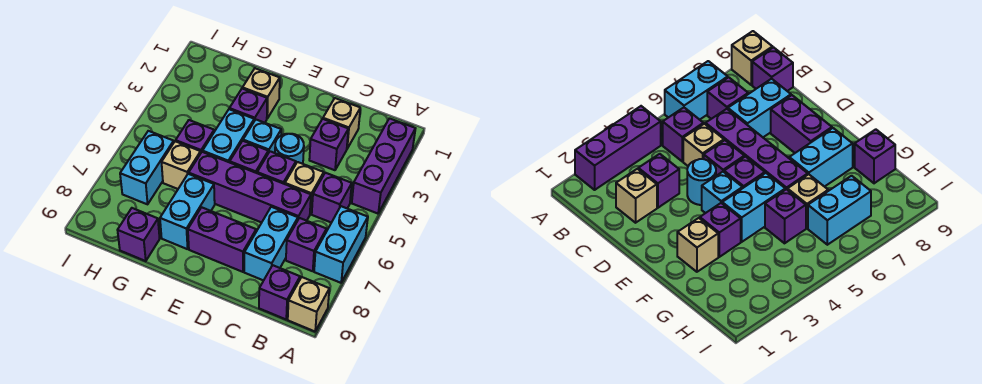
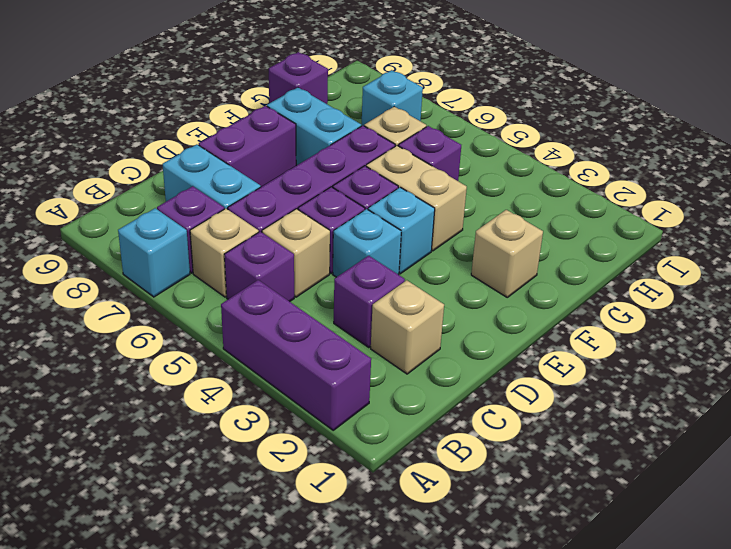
cyan 1x2 brick [314,206,368,283] -> cyan 1x1 brick [118,208,190,297]
tan 1x1 brick [288,277,329,331] -> tan 1x1 brick moved to [190,209,259,297]
purple 1x1 brick [259,265,300,319] -> none
cyan 1x1 round brick [275,134,304,164] -> cyan 1x1 brick [333,209,401,277]
purple 1x1 brick [229,89,267,123] -> none
cyan 1x2 brick [203,109,254,162] -> tan 1x2 brick [366,146,467,251]
cyan 1x2 brick [120,131,174,204] -> cyan 1x1 brick [362,70,423,126]

